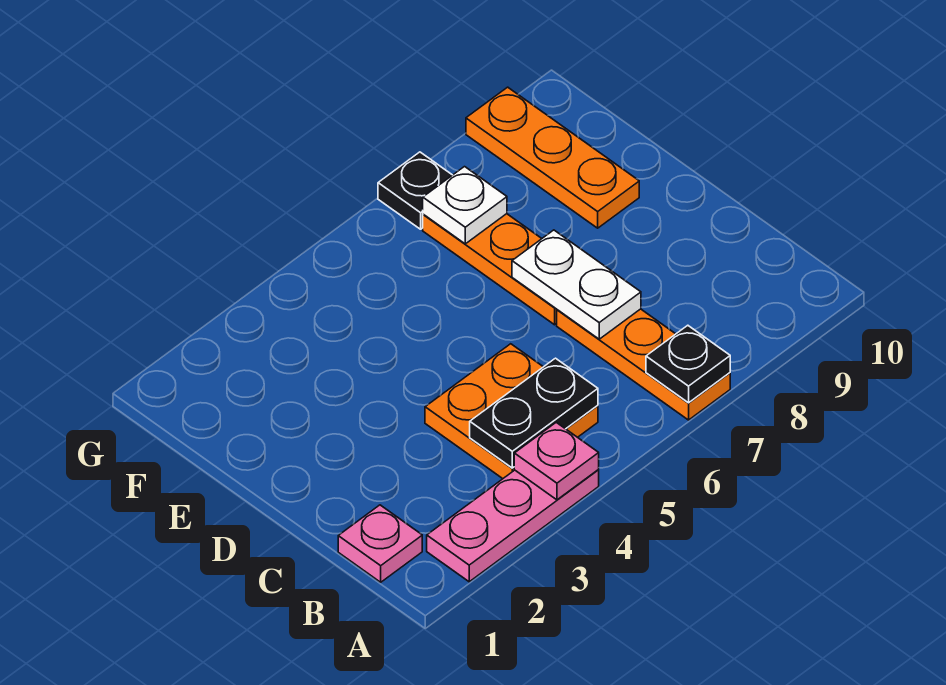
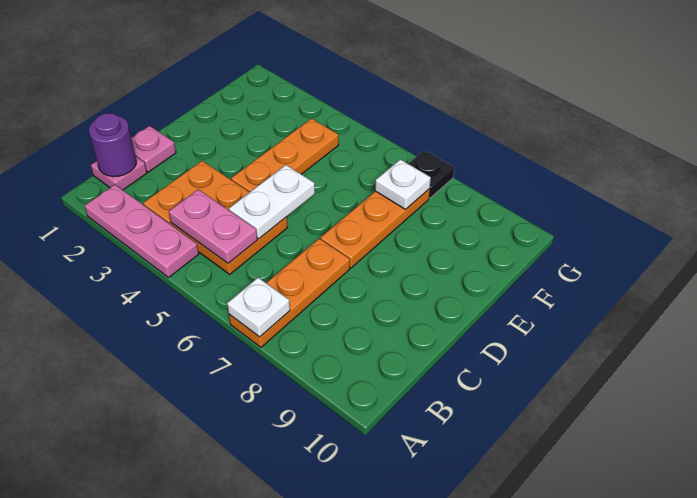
pink 1x1 plate [514,422,599,500] -> pink 1x1 plate moved to [131,126,176,172]
black 1x1 plate [646,325,730,403] -> white 1x1 plate [227,278,290,337]
none -> purple 1x1 round brick [89,113,136,177]
orange 2x2 plate [425,344,598,479] -> orange 2x3 plate [143,161,287,274]
black 1x2 plate [470,358,598,468] -> pink 1x2 plate [169,190,257,263]
white 1x2 plate [512,230,641,339] -> white 1x2 plate moved to [229,165,315,239]
orange 1x3 plate [466,87,639,228] -> orange 1x3 plate moved to [231,118,339,192]

